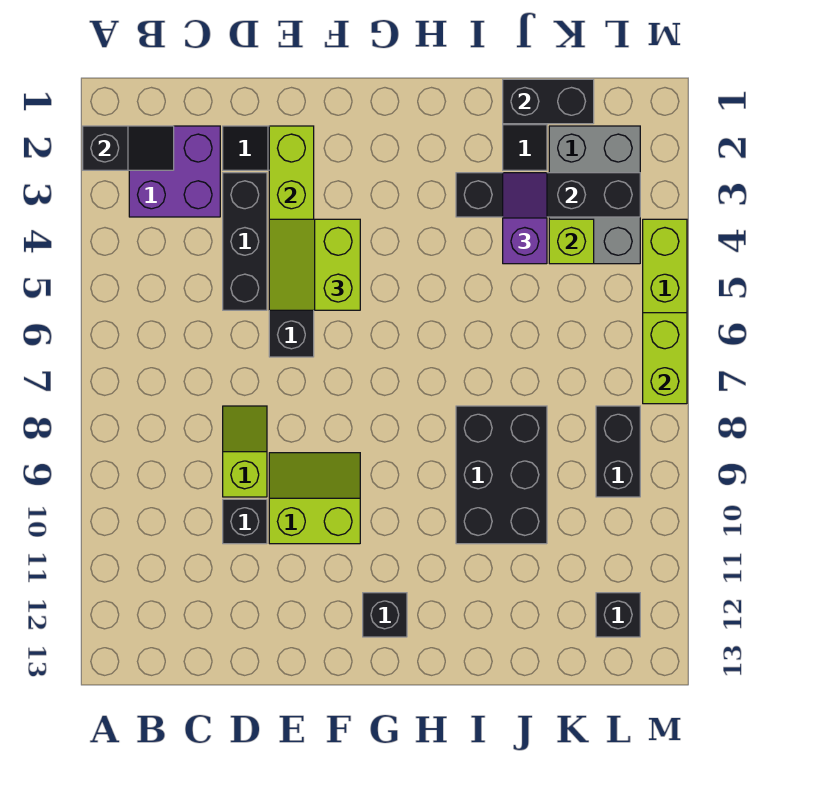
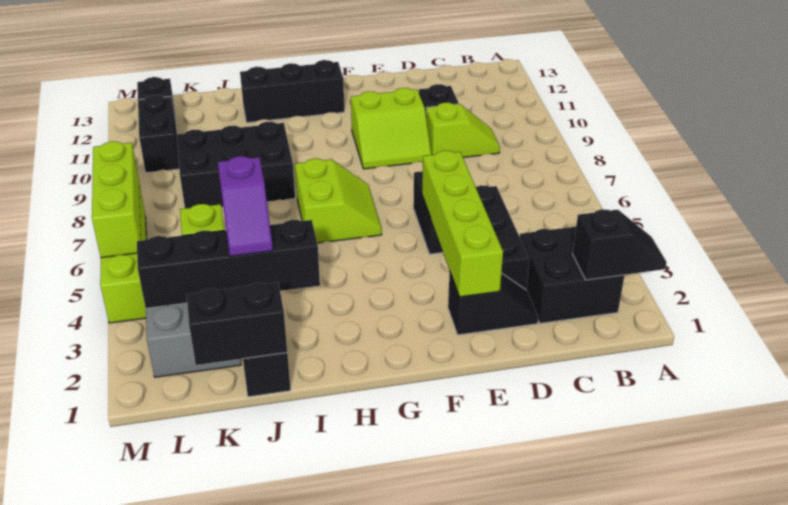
black 1x2 slope [83,126,174,170] -> black 1x2 slope turned to [573,209,667,280]
purple 2x2 brick [129,126,220,217] -> black 2x2 brick [520,226,625,323]
lime 1x2 slope [223,406,267,497] -> lime 1x2 slope turned to [426,103,500,157]
lime 2x2 slope [269,219,360,310] -> lime 2x2 slope moved to [295,159,382,243]
black 1x1 brick [363,593,407,637] -> black 1x3 brick [240,60,344,123]
black 2x3 brick [456,406,547,544] -> black 2x3 brick turned to [177,122,295,208]
black 1x2 brick [596,406,640,497] -> black 1x2 brick moved to [138,95,179,173]
lime 1x2 brick [643,313,687,404] -> lime 1x3 brick [92,141,141,258]

